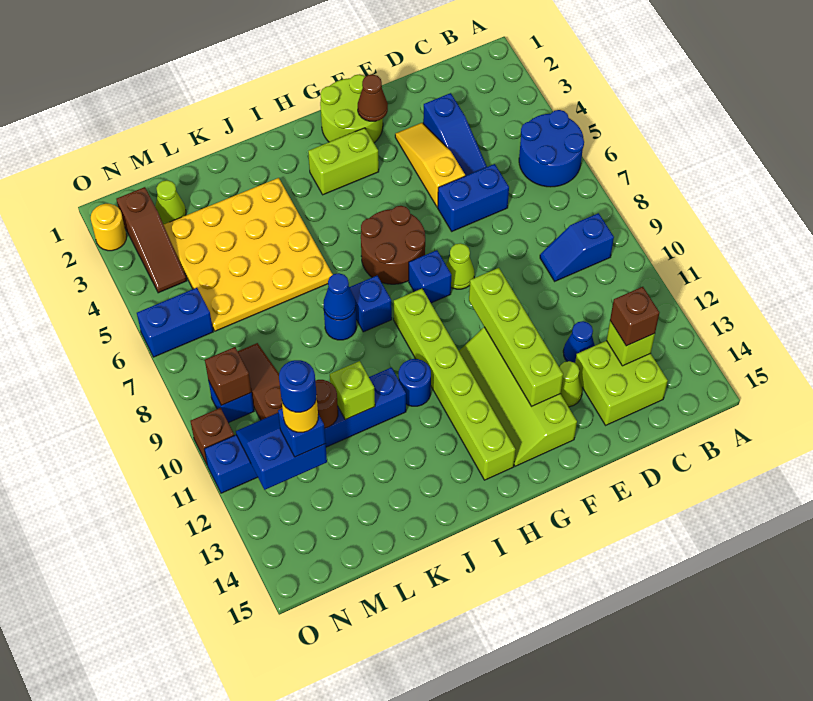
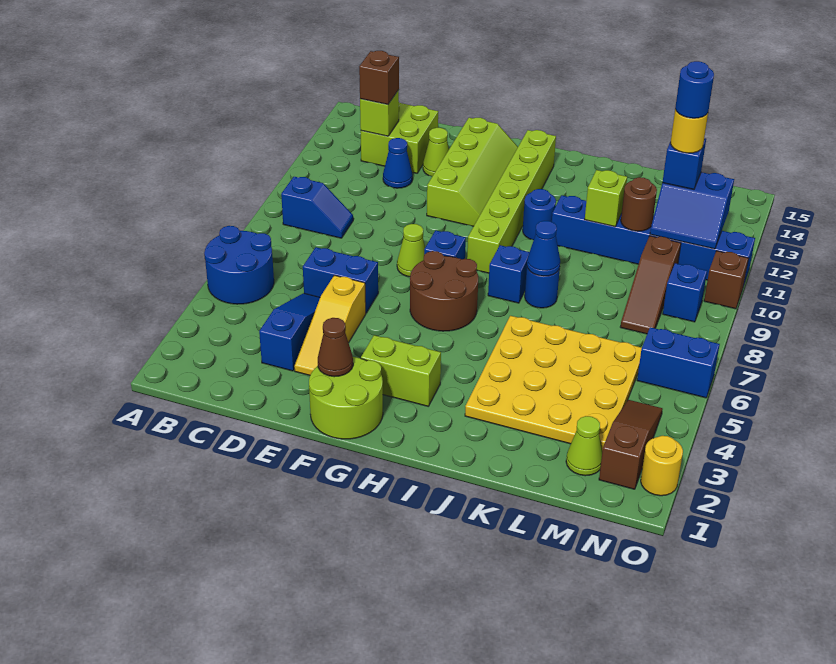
lime 1x4 brick [469,268,563,406] -> none
brown 1x1 brick [205,347,252,405] -> none

